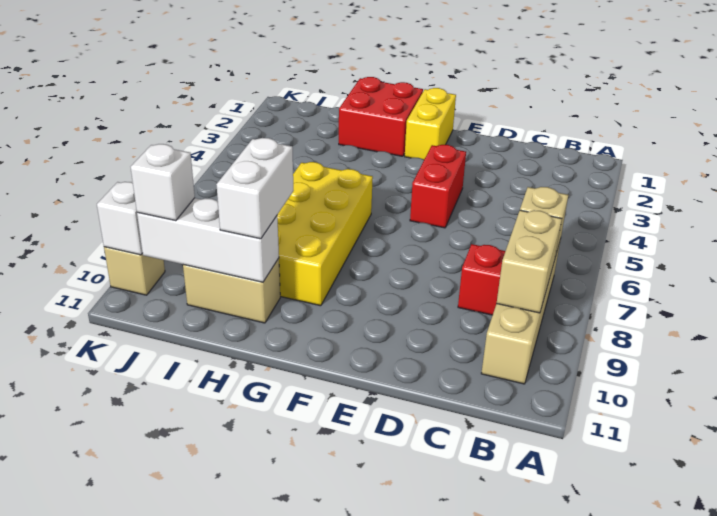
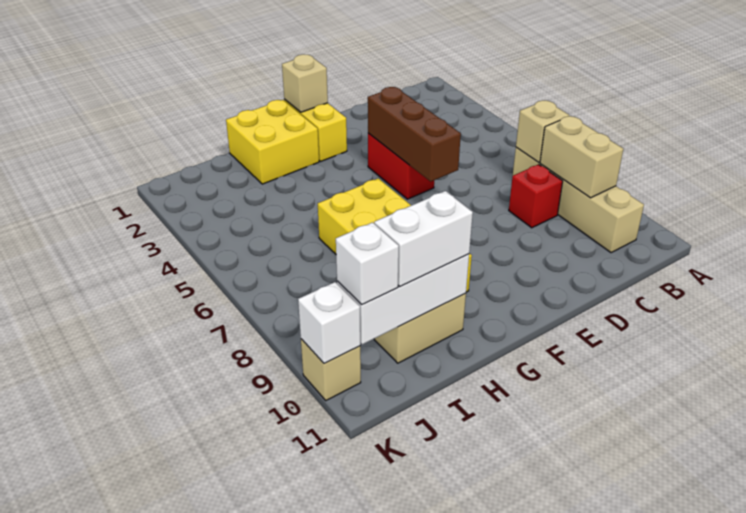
none -> brown 1x3 brick [368,87,461,181]
none -> tan 1x1 brick [282,54,328,112]
red 2x2 brick [339,77,423,156] -> yellow 2x2 brick [226,100,319,184]
white 1x2 brick [216,138,294,239] -> white 1x2 brick turned to [374,191,473,287]

